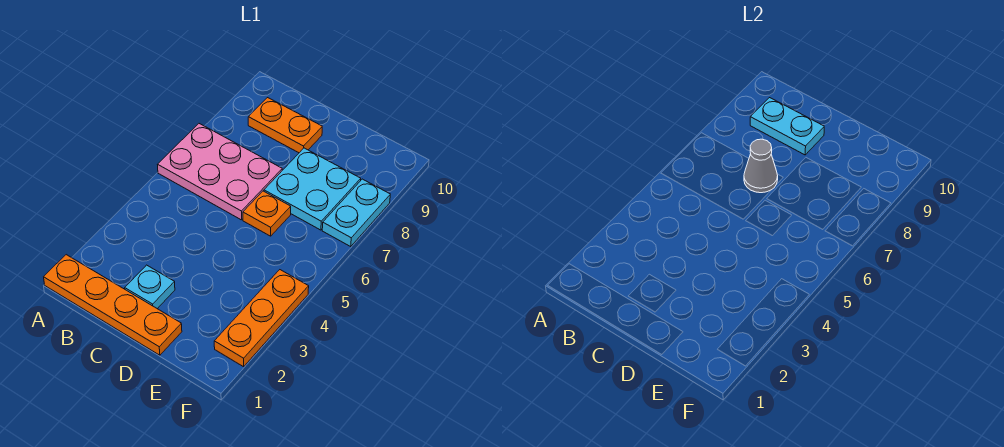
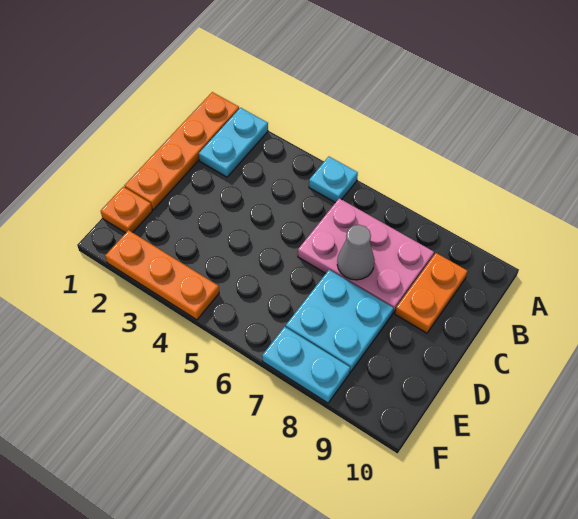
pink 2x3 plate [157,124,282,220] -> pink 2x3 plate turned to [298,198,434,313]
cyan 1x2 plate [750,98,824,155] -> cyan 1x2 plate moved to [199,108,268,177]
cyan 1x1 plate [125,265,175,309] -> cyan 1x1 plate moved to [309,157,358,203]
orange 1x1 plate [243,191,291,236] -> orange 1x1 plate moved to [101,187,152,233]

